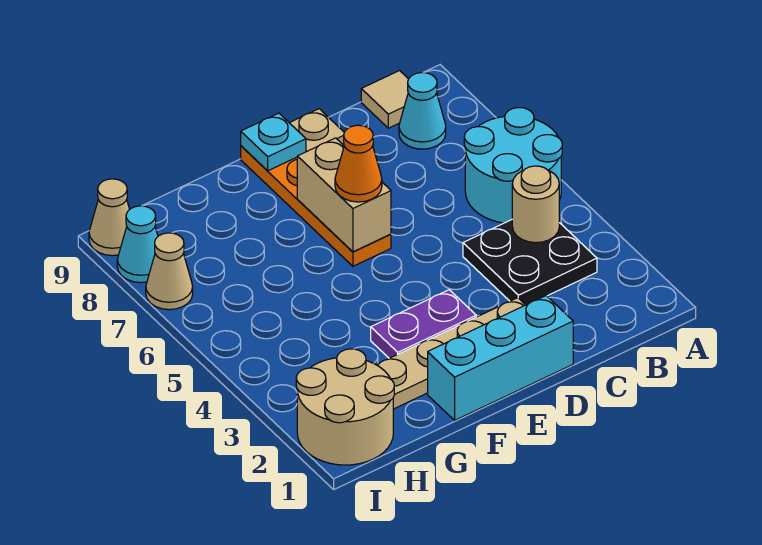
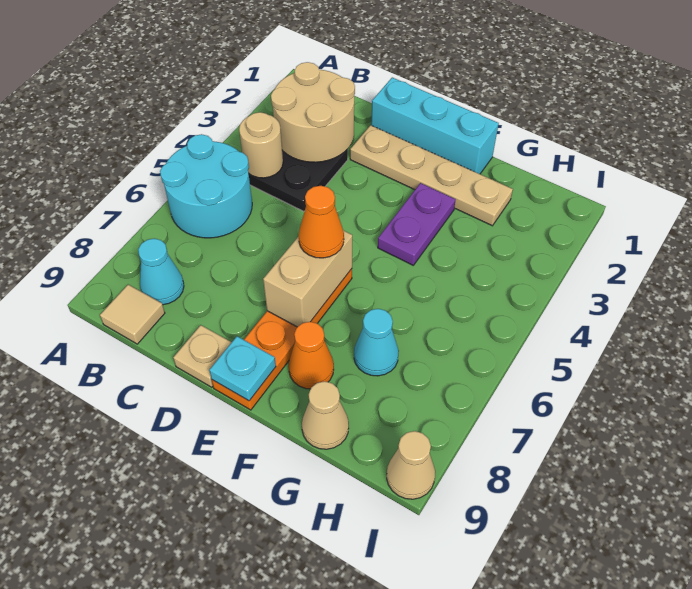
purple 1x2 plate [371,290,476,358] -> purple 1x2 plate turned to [378,183,456,265]
none -> orange 1x1 cone [289,322,334,389]
tan 2x2 round brick [296,349,394,465] -> tan 2x2 round brick moved to [271,62,355,162]
tan 1x1 cone [146,233,193,310] -> tan 1x1 cone moved to [302,381,349,449]
cyan 1x1 cone [117,206,158,283] -> cyan 1x1 cone moved to [354,309,399,376]

